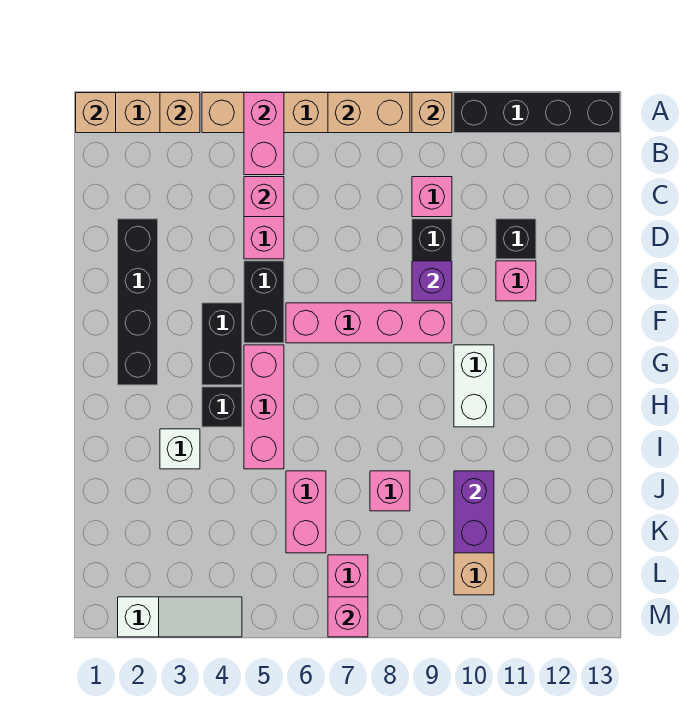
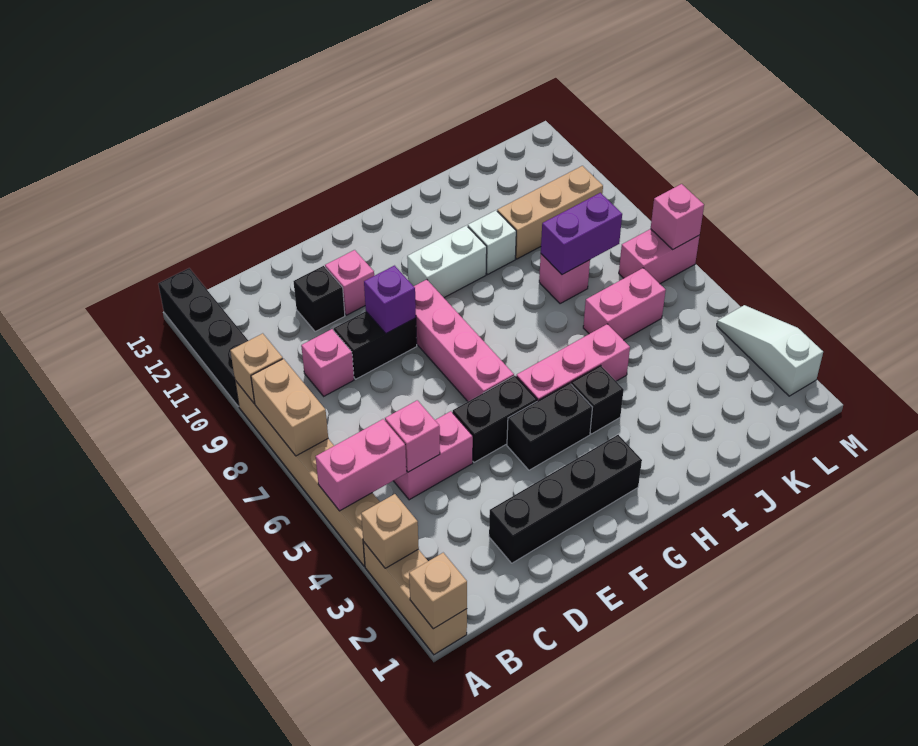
white 1x1 brick [160,429,200,469] -> white 1x1 brick moved to [468,210,516,274]
purple 1x2 brick [454,471,494,553] -> purple 1x2 brick moved to [541,193,622,275]

